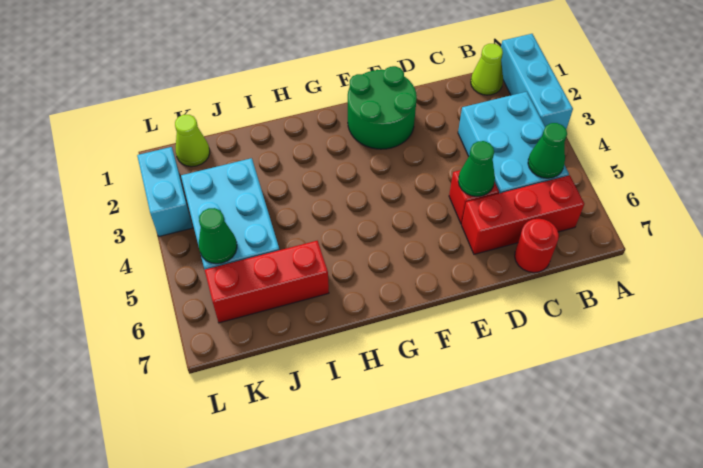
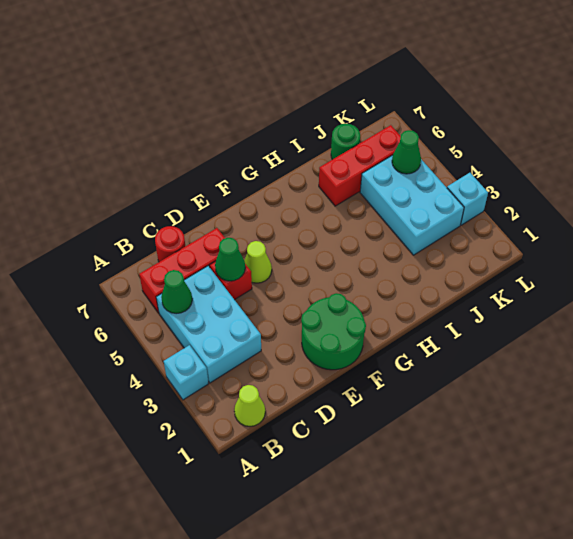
cyan 1x3 brick [501,34,573,129] -> cyan 1x1 brick [164,345,209,400]
none -> green 1x1 round brick [331,124,360,160]
lime 1x1 cone [175,115,210,167] -> lime 1x1 cone moved to [244,241,272,283]
cyan 1x2 brick [137,147,193,236] -> cyan 1x1 brick [447,173,488,225]

